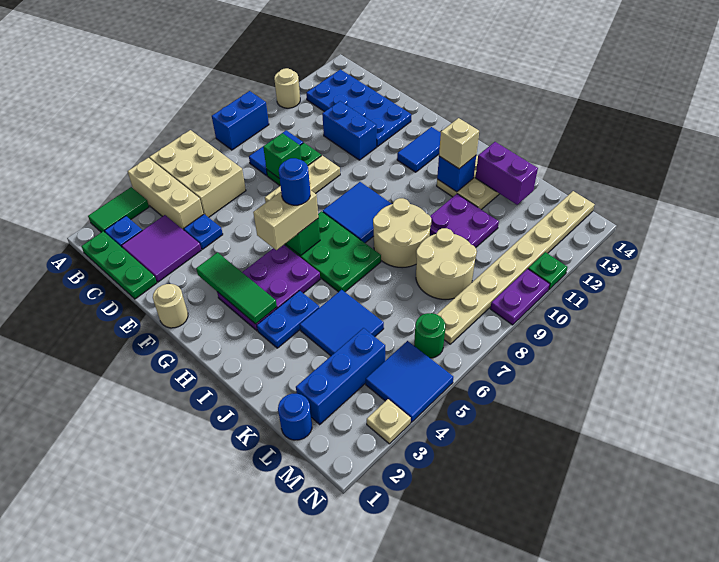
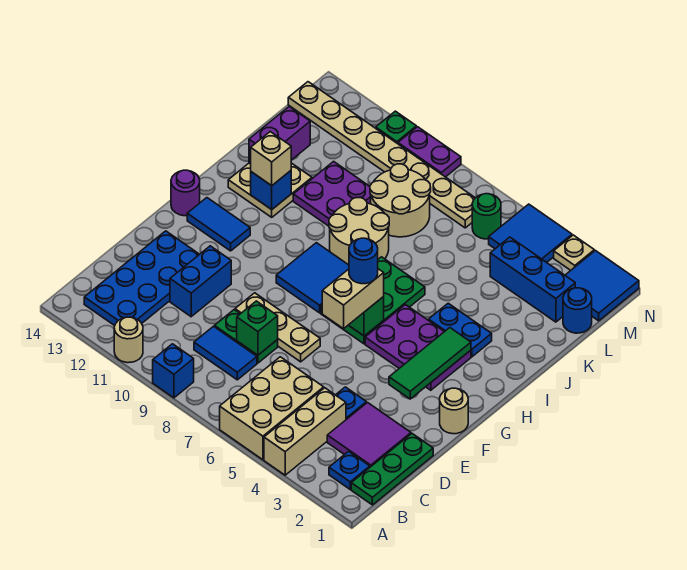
green 1x2 tile [88,187,149,232] -> none
blue 1x2 brick [212,91,269,150] -> blue 1x1 brick [153,344,194,398]
tan 1x2 brick [253,190,318,250] -> tan 1x2 brick turned to [322,269,384,329]
none -> purple 1x1 round brick [171,170,200,216]
blue 2x2 tile [300,290,384,356] -> blue 2x2 tile moved to [565,251,639,321]

